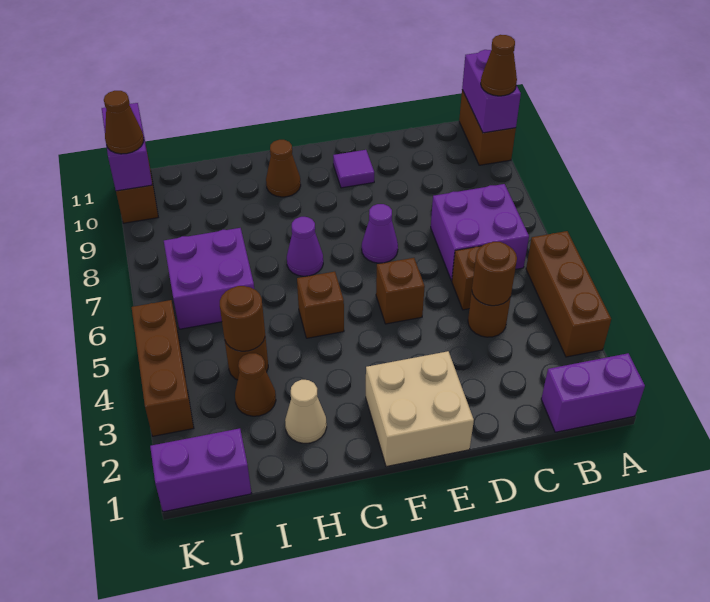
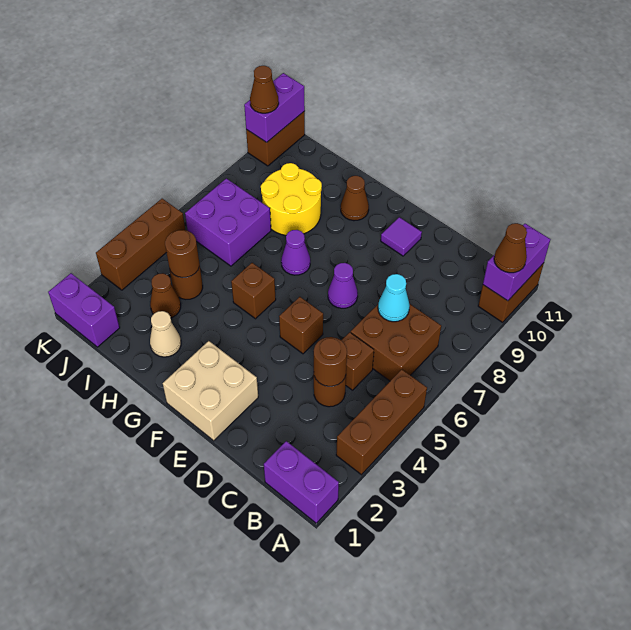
purple 2x2 brick [431,184,529,281] -> brown 2x2 brick [351,304,441,381]
none -> cyan 1x1 cone [378,274,410,322]
none -> yellow 2x2 round brick [261,163,322,235]

